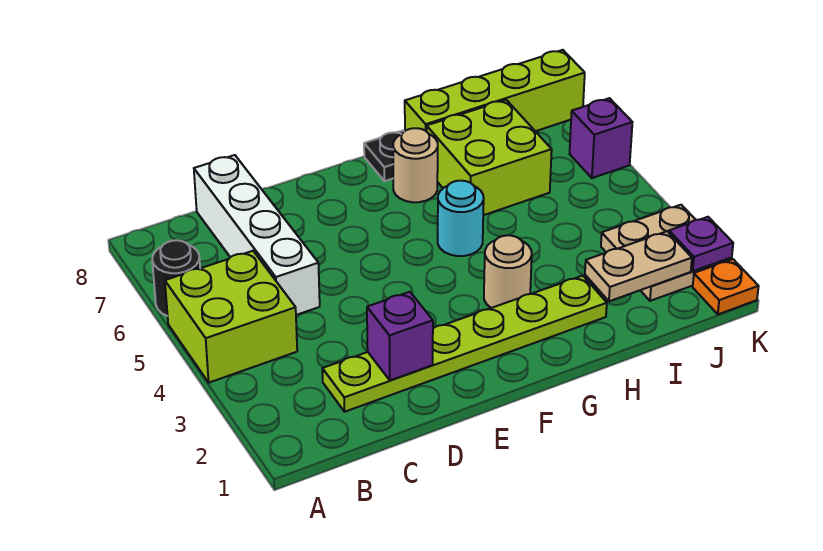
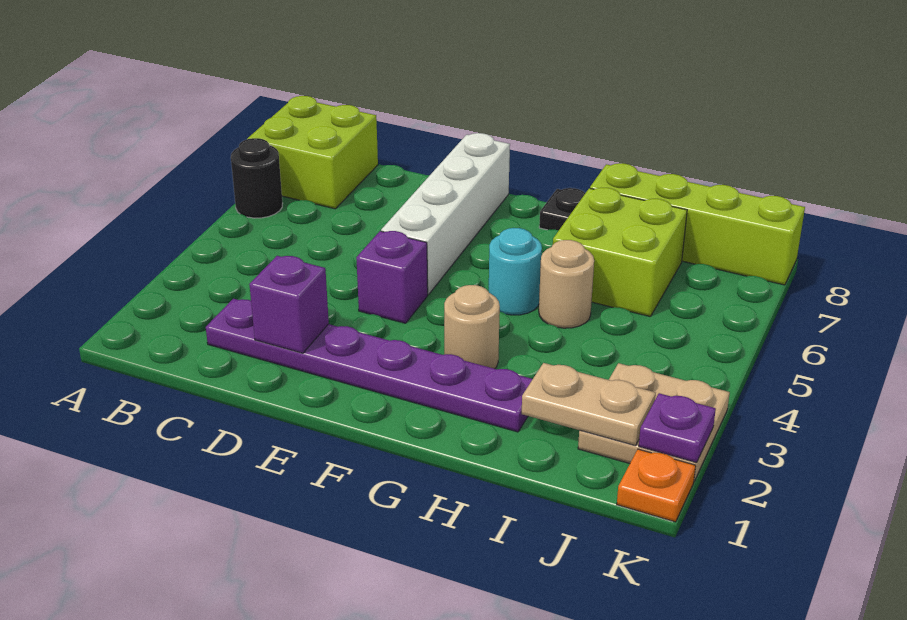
lime 2x2 brick [165,251,297,383] -> lime 2x2 brick moved to [248,96,378,209]
lime 1x6 plate [322,276,607,412] -> purple 1x6 plate [206,299,533,432]
white 1x4 brick [194,155,320,315] -> white 1x4 brick moved to [381,133,510,295]
tan 1x1 round brick [393,128,438,202] -> tan 1x1 round brick moved to [539,240,594,328]
purple 1x1 brick [570,98,632,178] -> purple 1x1 brick moved to [356,231,428,323]

